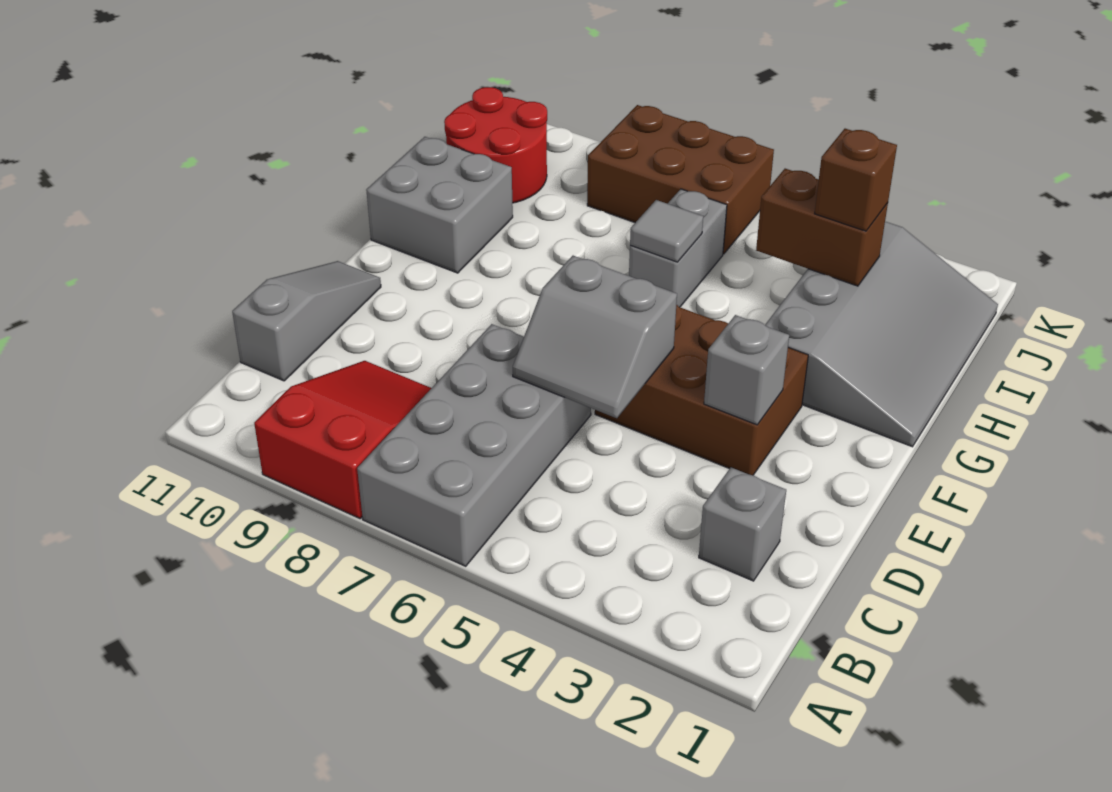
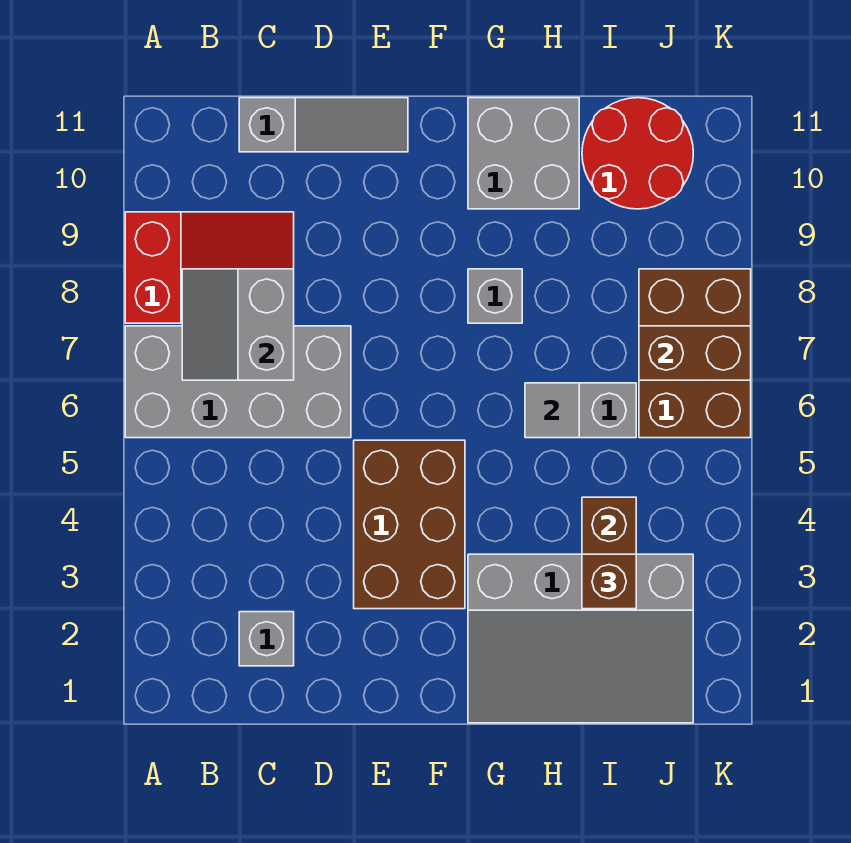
grey 2x2 slope [513,256,677,418] -> grey 2x2 slope moved to [182,269,294,380]
grey 1x1 brick [704,315,789,425] -> grey 1x1 brick moved to [468,269,522,323]
none -> brown 1x2 brick [639,326,751,380]

